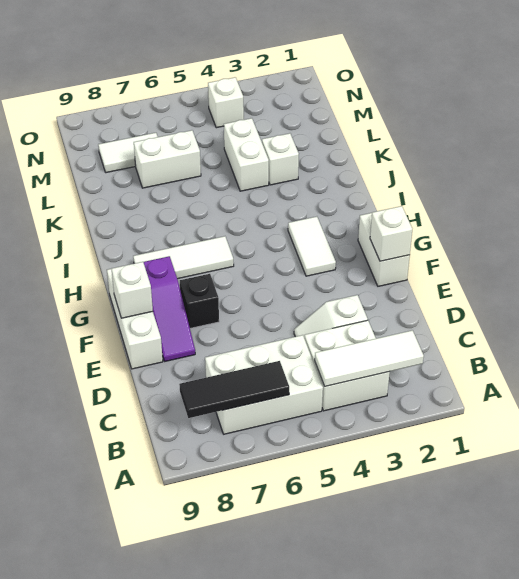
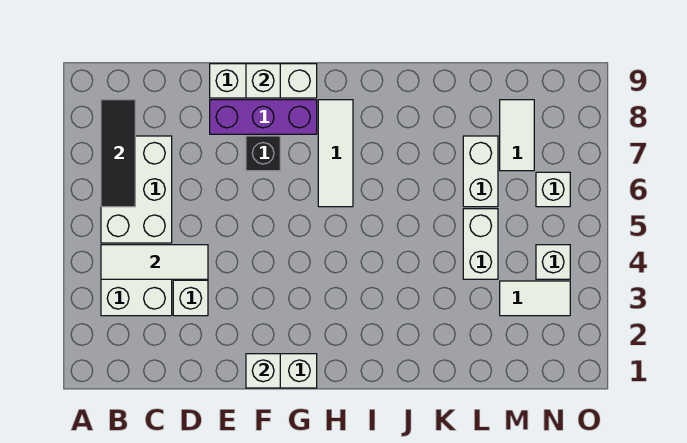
white 1x3 tile [315,330,424,386] -> white 1x3 tile turned to [101,245,208,279]
purple 1x3 slope [144,256,195,361] -> purple 1x3 brick [210,100,317,134]
white 1x2 tile [288,217,336,276] -> white 1x2 tile moved to [500,281,570,316]
white 1x1 brick [262,133,299,185] -> white 1x1 brick moved to [536,172,570,207]
white 1x2 brick [224,118,269,191] -> white 1x2 brick turned to [463,209,498,279]

